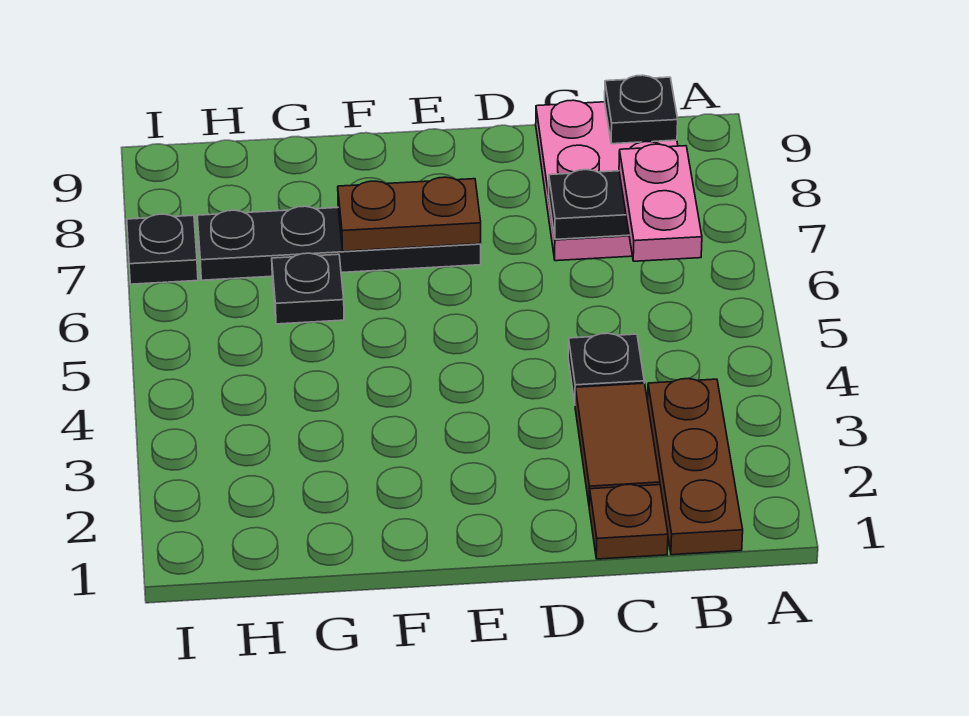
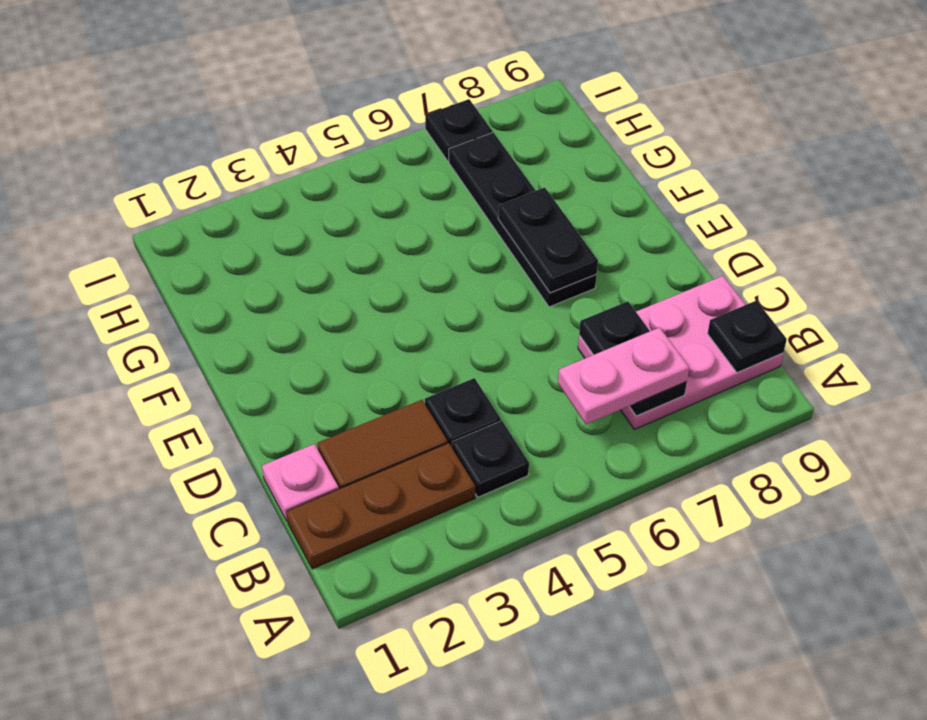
brown 1x1 plate [589,484,668,559] -> pink 1x1 plate [262,444,339,522]
brown 1x2 plate [338,177,481,251] -> black 1x2 plate [498,187,598,293]
black 1x1 plate [272,253,344,324] -> black 1x1 plate moved to [452,421,529,497]

